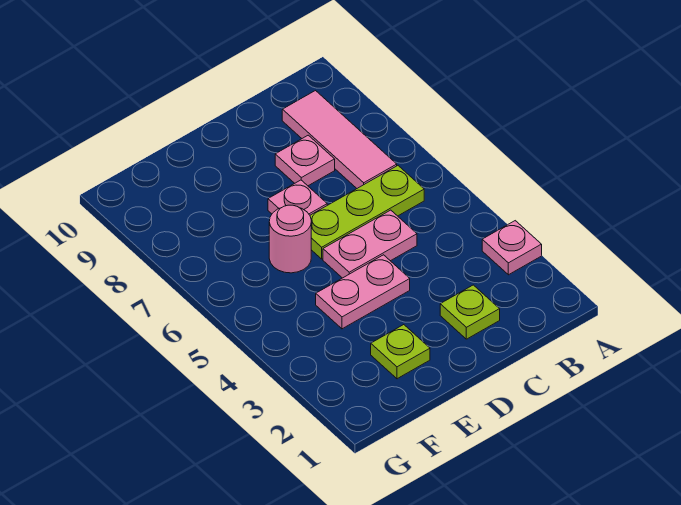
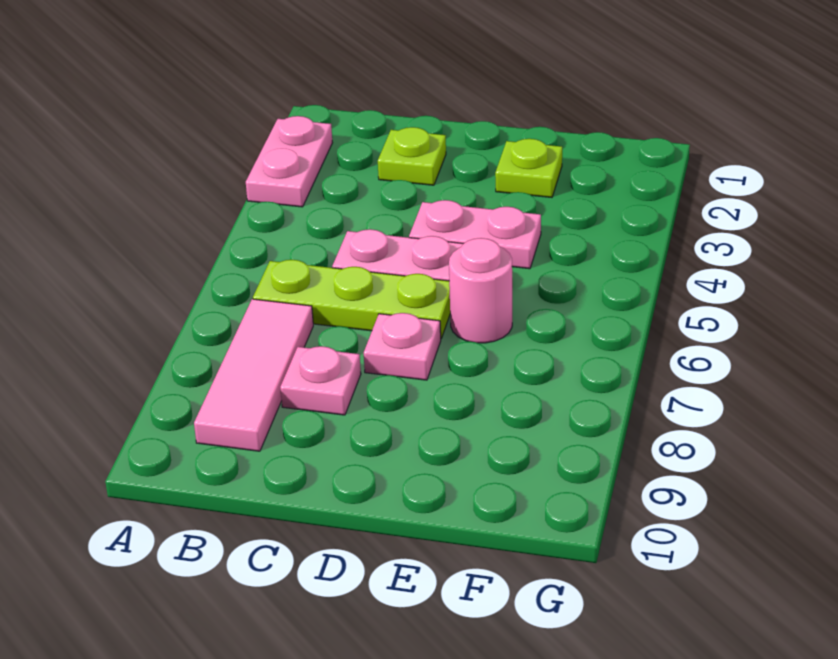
pink 1x1 plate [482,221,542,275] -> pink 1x2 plate [246,116,332,207]

